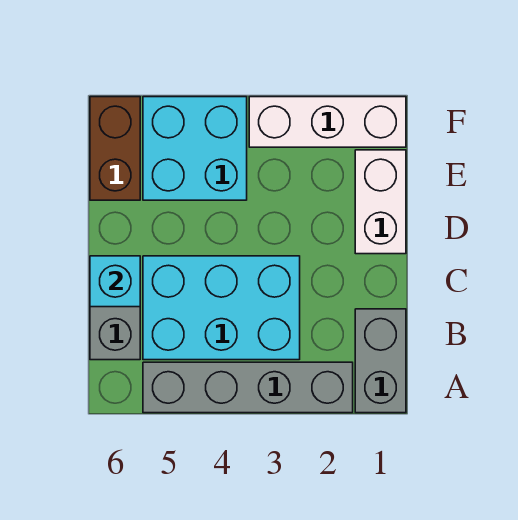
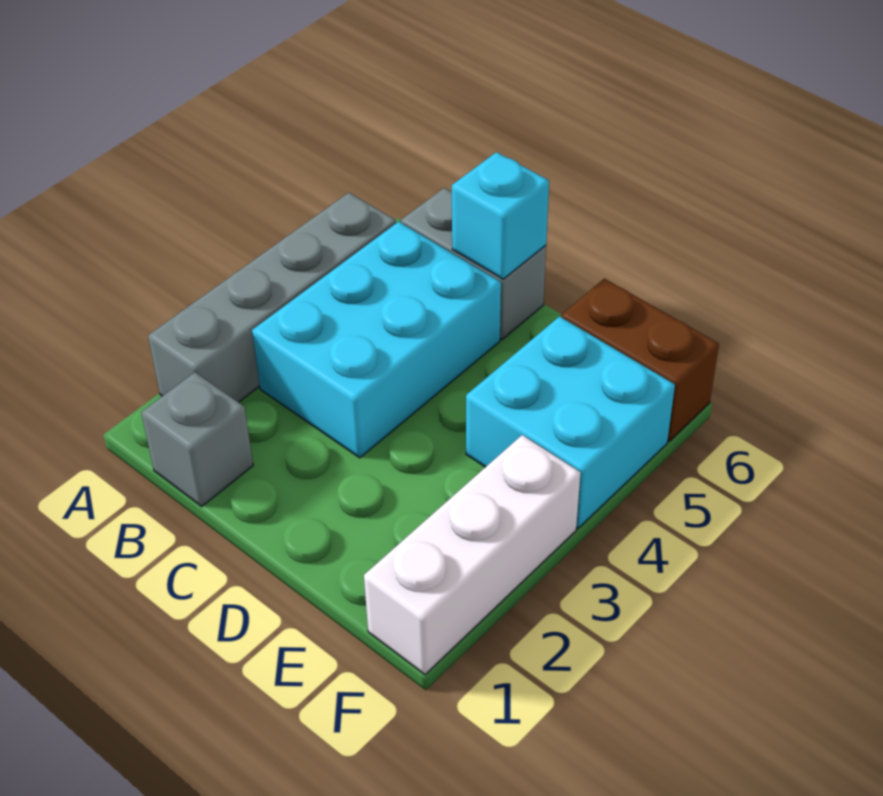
grey 1x2 brick [355,309,406,413] -> grey 1x1 brick [141,372,253,506]
white 1x2 brick [355,150,406,254] -> none

